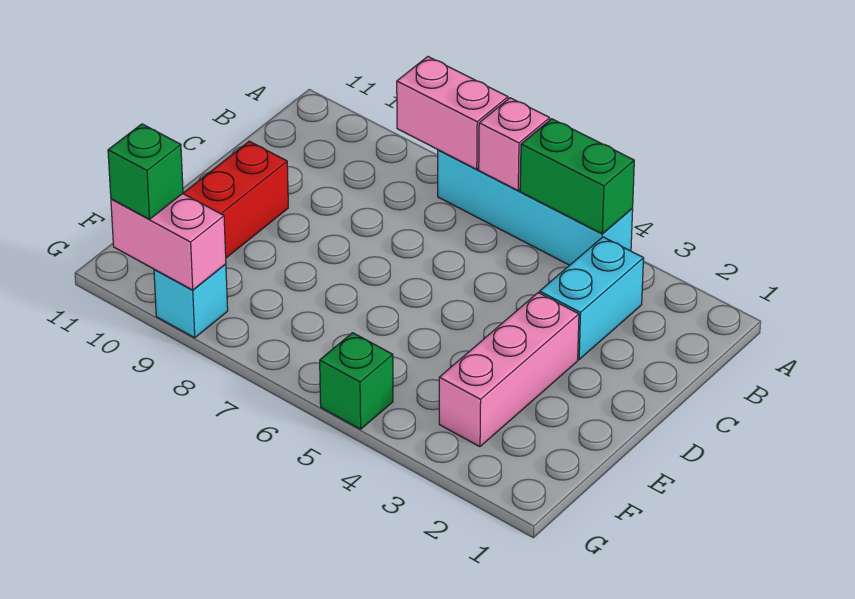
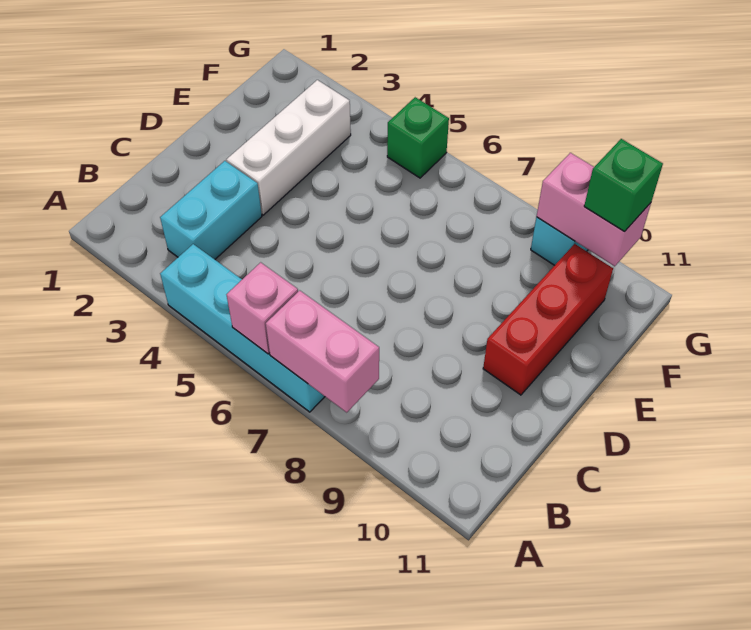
green 1x2 brick [520,119,634,234] -> none
pink 1x3 brick [439,293,579,447] -> white 1x3 brick [226,80,351,215]

